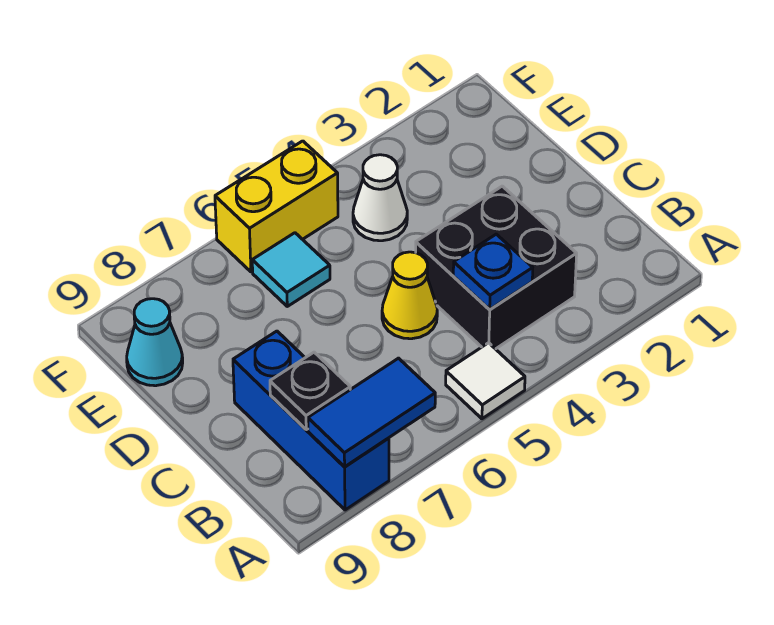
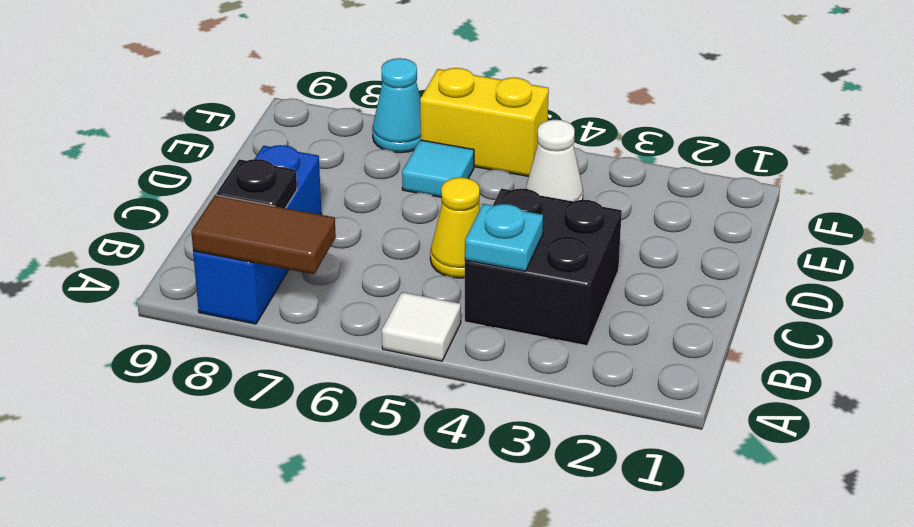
blue 1x2 tile [308,358,435,467] -> brown 1x2 tile [191,195,336,274]
blue 1x1 plate [453,234,533,310] -> cyan 1x1 plate [465,204,543,271]
cyan 1x1 cone [127,299,183,386] -> cyan 1x1 cone moved to [372,58,421,153]

